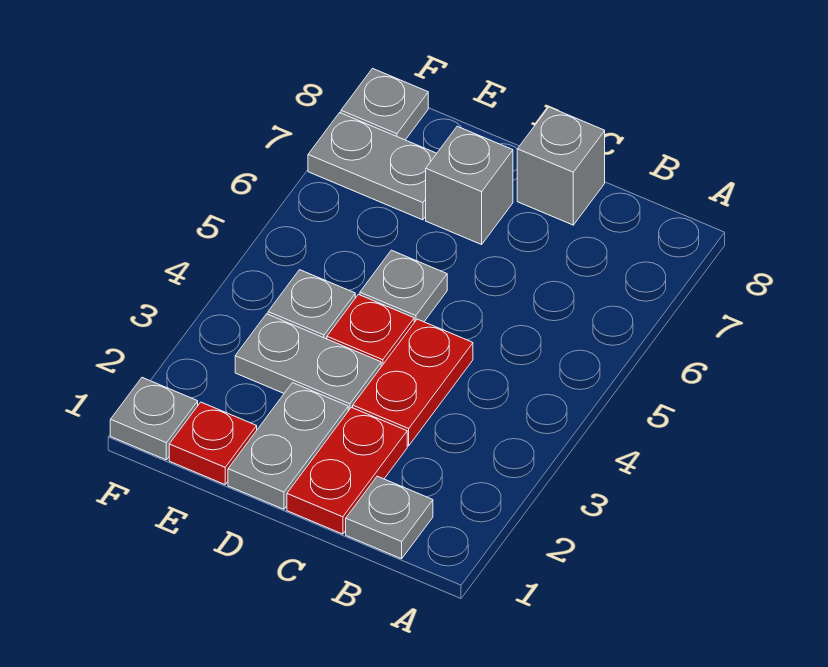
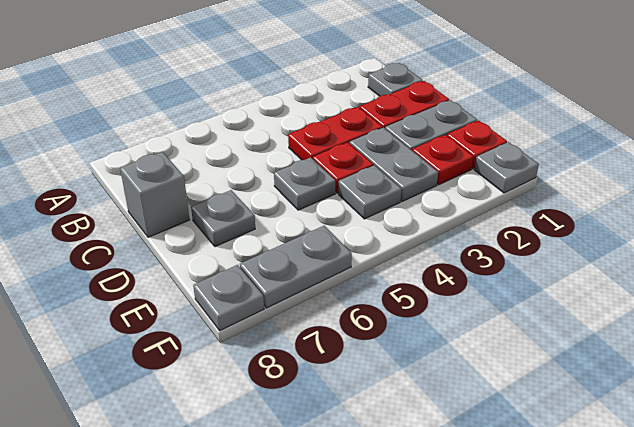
grey 1x1 brick [426,126,513,244] -> grey 1x1 plate [191,190,255,247]
none -> red 1x1 plate [412,135,473,185]
grey 1x2 plate [308,113,437,220] -> grey 1x2 plate turned to [240,226,352,308]

